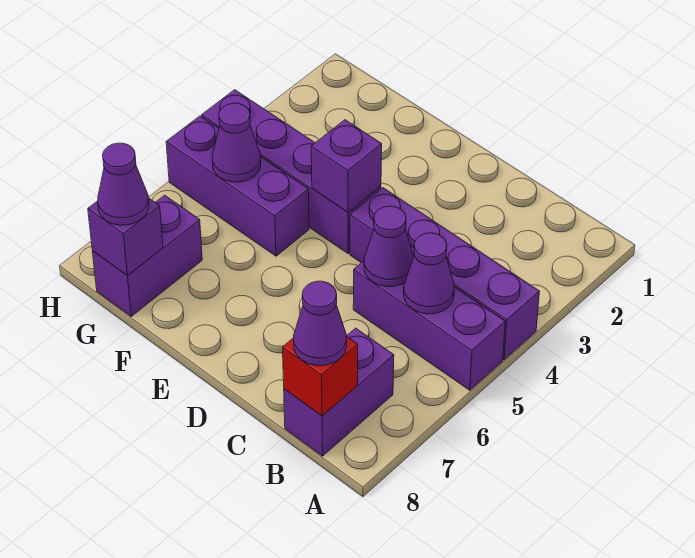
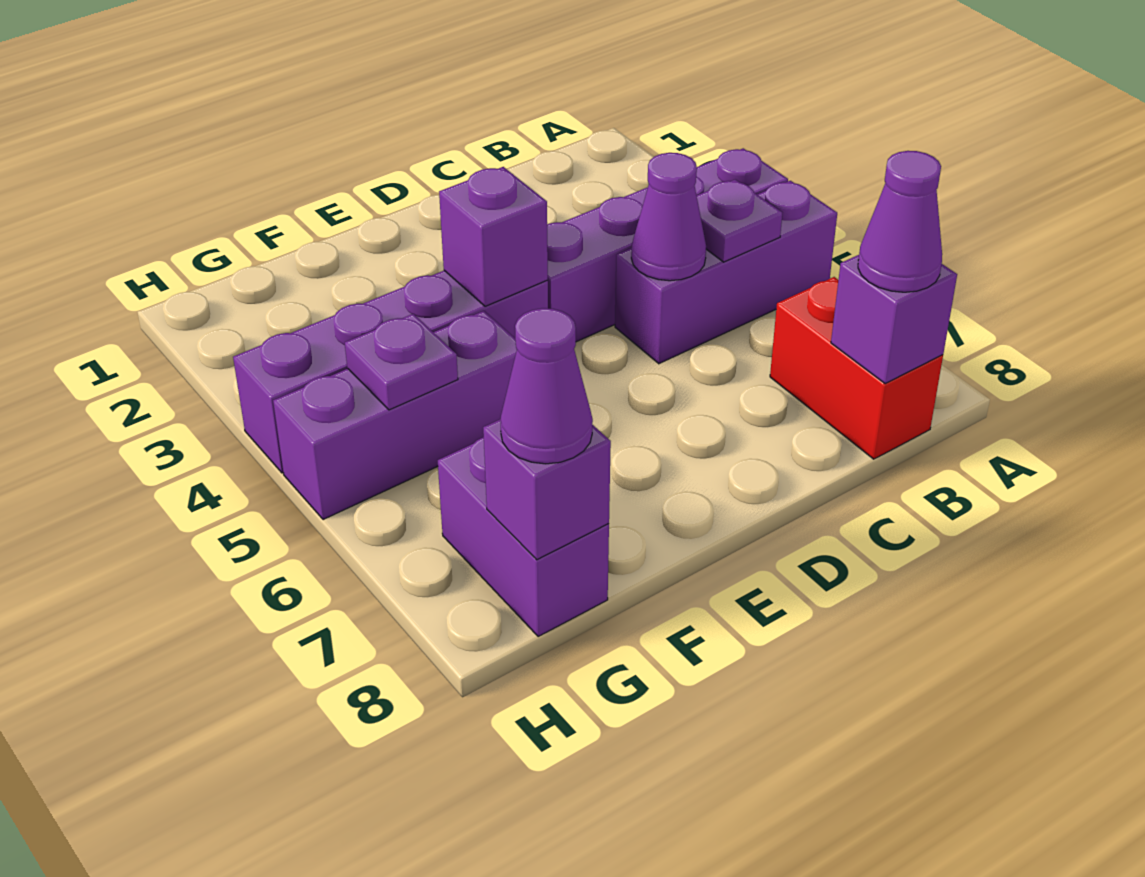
purple 1x1 cone [404,233,454,314] -> purple 1x1 plate [697,179,782,262]
purple 1x2 brick [284,328,394,456] -> red 1x2 brick [770,277,943,459]
red 1x1 brick [283,336,358,416] -> purple 1x1 brick [831,255,957,384]
purple 1x1 cone [212,103,261,182] -> purple 1x1 plate [345,314,458,410]

